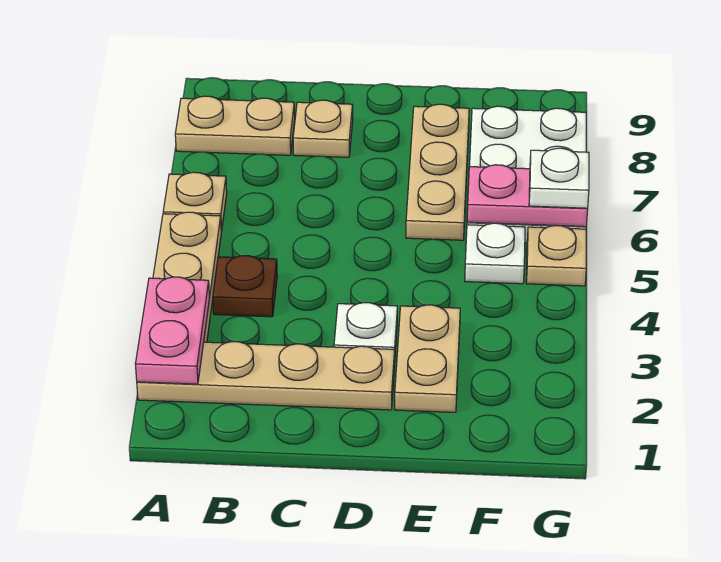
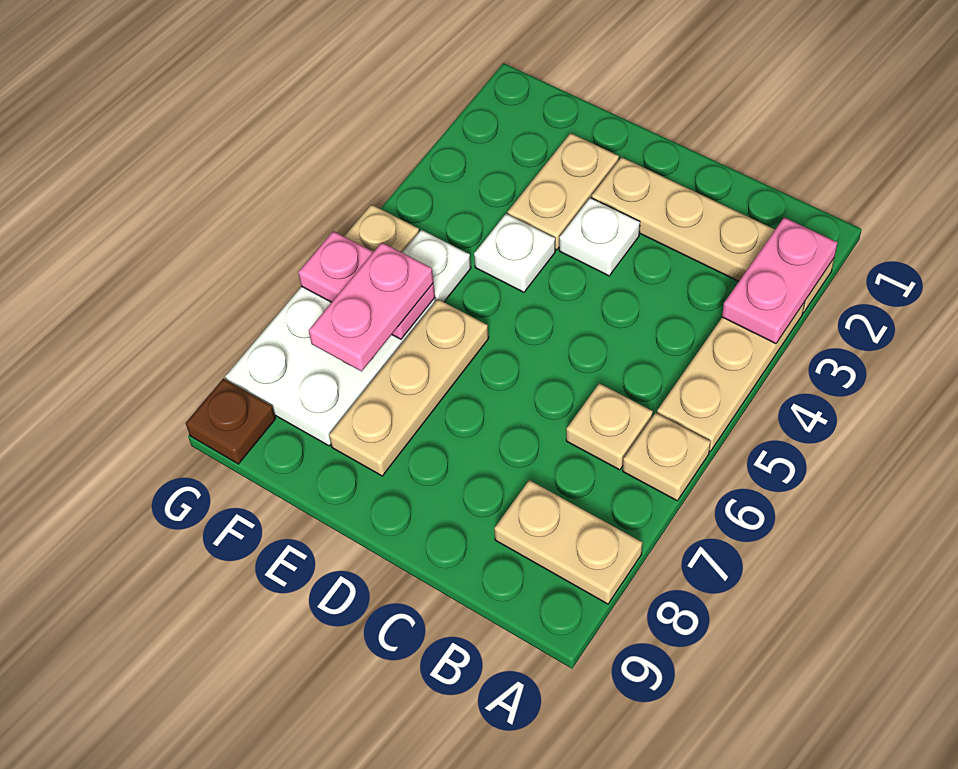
brown 1x1 plate [213,256,277,317] -> brown 1x1 plate moved to [186,379,276,464]
tan 1x1 plate [293,100,353,157] -> tan 1x1 plate moved to [566,383,653,470]
none -> pink 1x2 plate [308,243,433,371]
white 1x1 plate [529,148,589,208] -> white 1x1 plate moved to [474,214,555,292]

